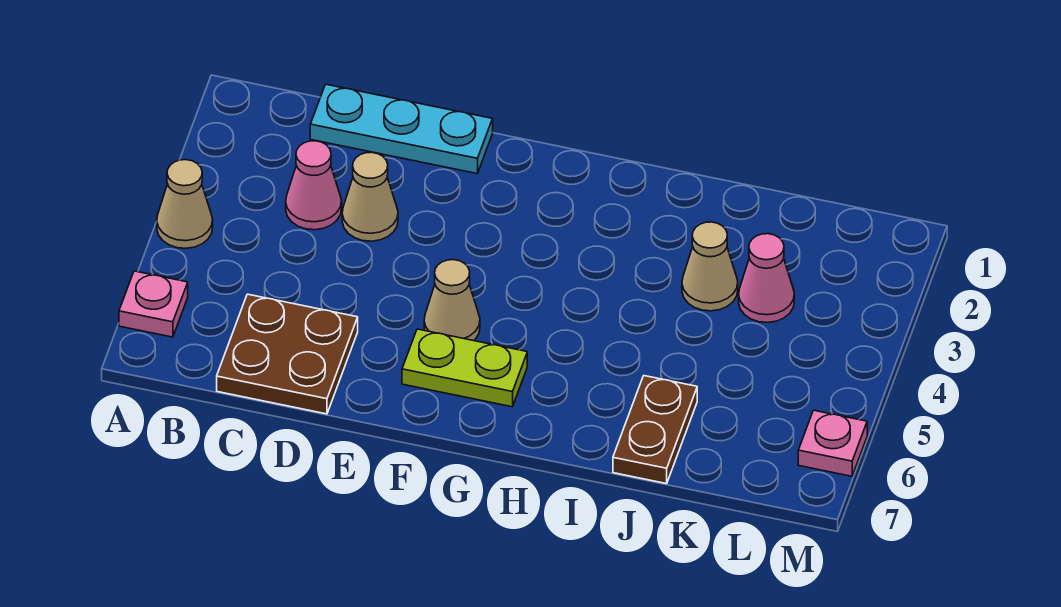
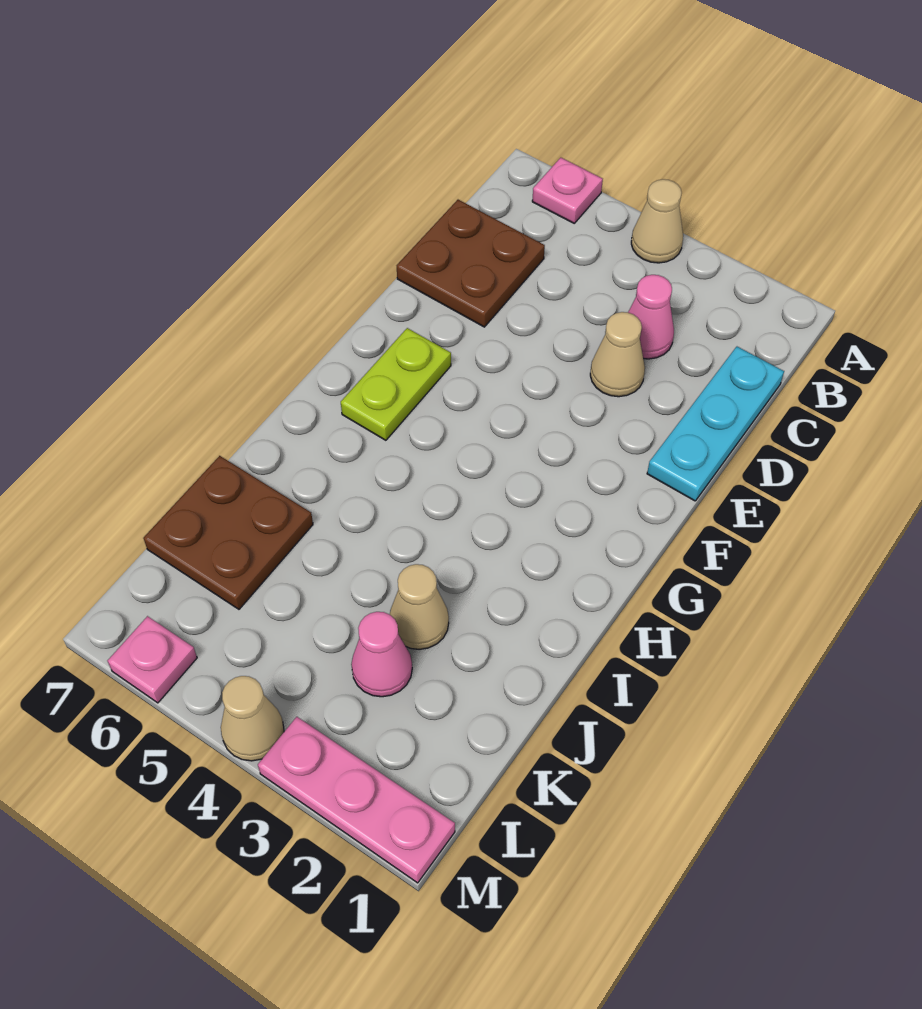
tan 1x1 cone [424,260,480,341] -> tan 1x1 cone moved to [221,676,284,761]
brown 1x2 plate [613,376,697,484] -> brown 2x2 plate [143,456,313,609]
none -> pink 1x3 plate [258,717,455,883]

